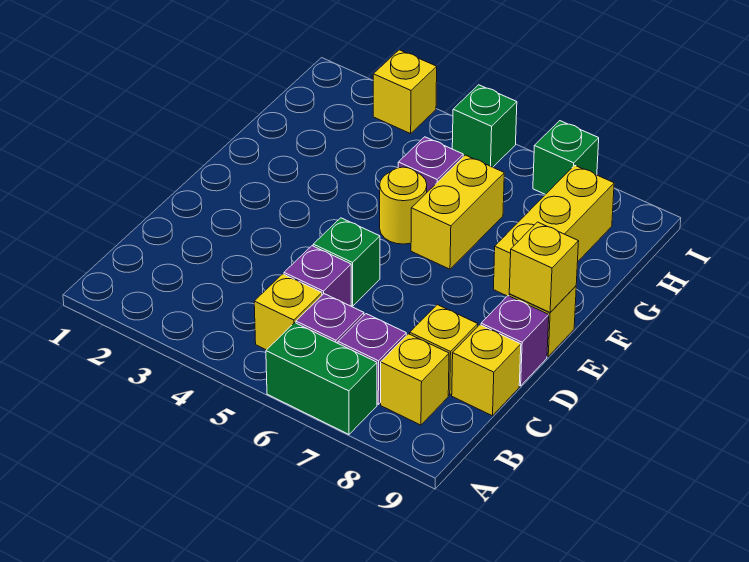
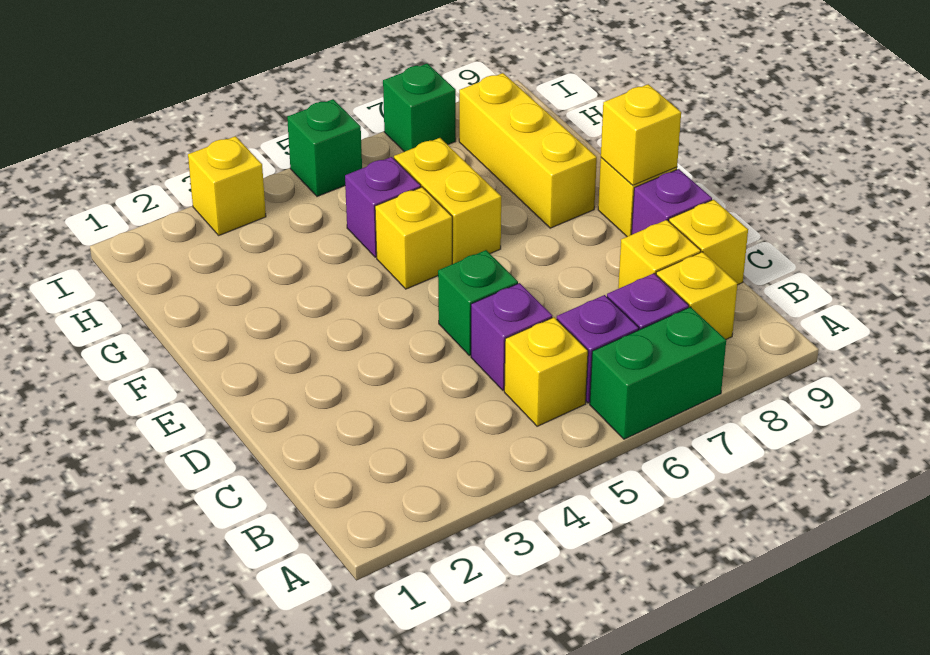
yellow 1x1 round brick [380,167,427,244] -> yellow 1x1 brick [375,187,452,289]

